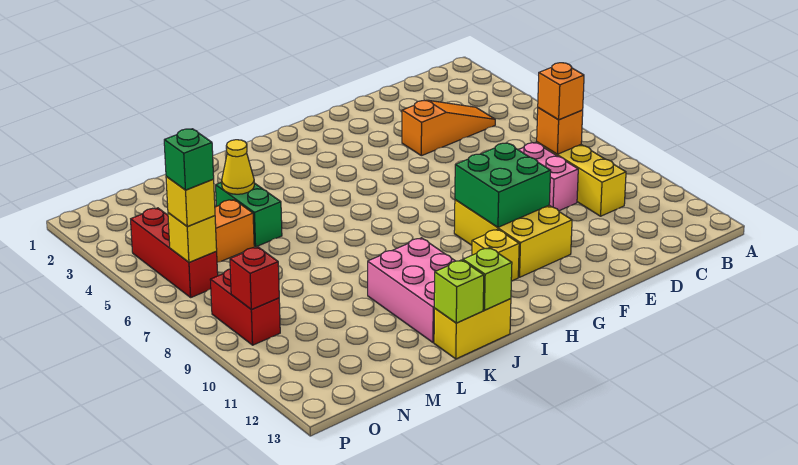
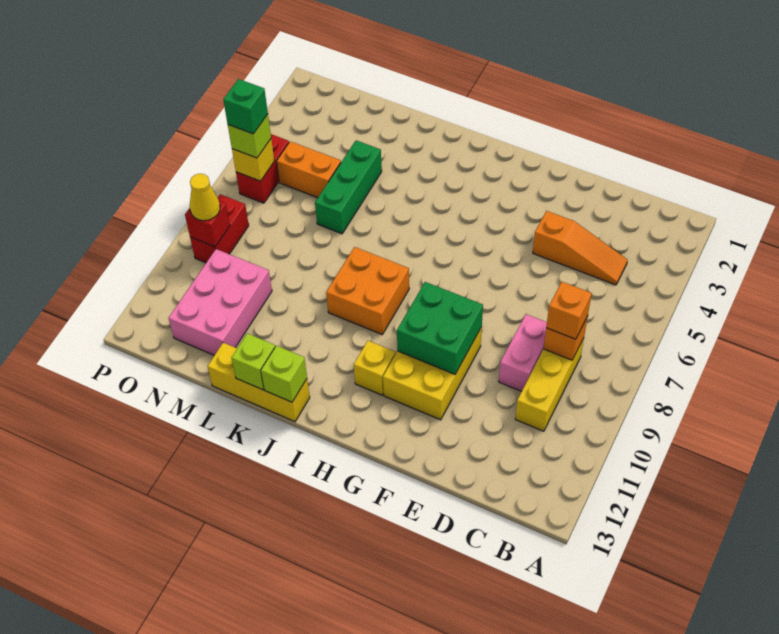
none -> orange 2x2 brick [326,247,409,334]
pink 2x3 brick [368,238,455,343] -> pink 2x3 brick moved to [169,249,272,355]
yellow 1x2 brick [434,299,511,359] -> yellow 1x3 brick [208,343,310,422]
green 1x2 brick [216,182,282,247] -> green 1x3 brick [315,140,382,234]
yellow 1x1 cone [222,140,254,194] -> yellow 1x1 cone moved to [190,174,220,221]
red 1x3 brick [131,208,218,297] -> red 1x2 brick [236,134,289,203]
yellow 1x1 brick [166,177,215,227] -> lime 1x1 brick [228,114,271,158]

